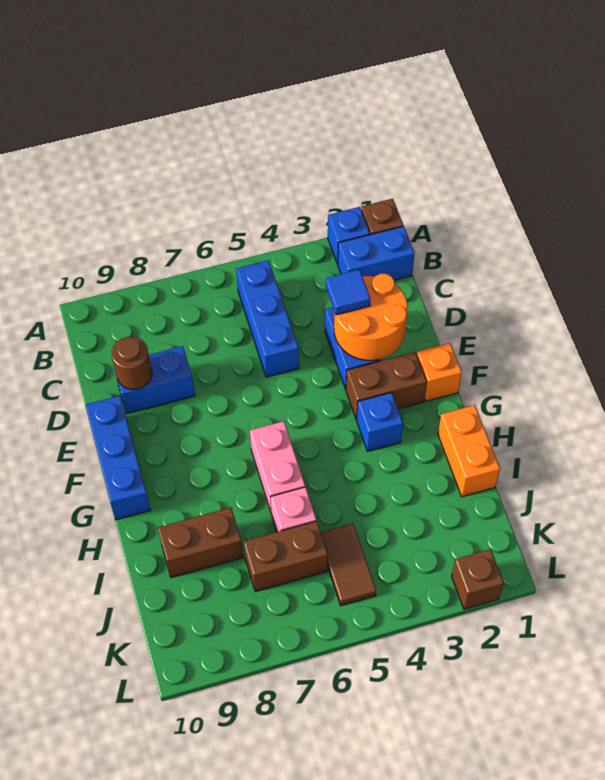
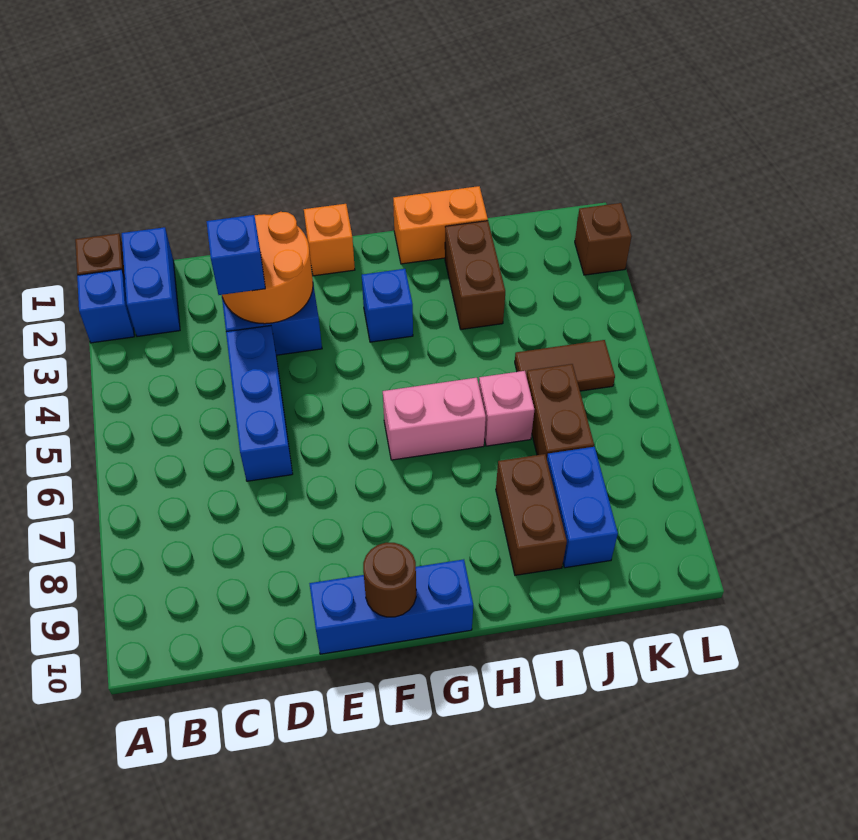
blue 1x3 brick [236,260,299,377] -> blue 1x3 brick turned to [226,326,293,481]
blue 1x1 tile [326,270,370,315] -> blue 1x1 brick [207,215,265,295]
blue 1x2 brick [113,346,195,414] -> blue 1x2 brick moved to [547,447,618,568]
brown 1x1 round brick [112,337,152,390] -> brown 1x1 round brick moved to [363,543,416,617]
brown 1x2 brick [346,352,427,420] -> brown 1x2 brick moved to [445,221,505,329]

